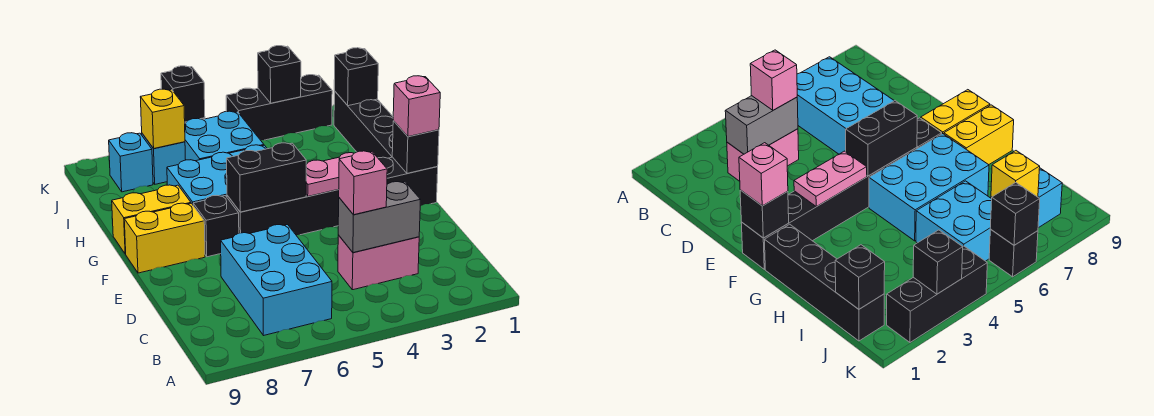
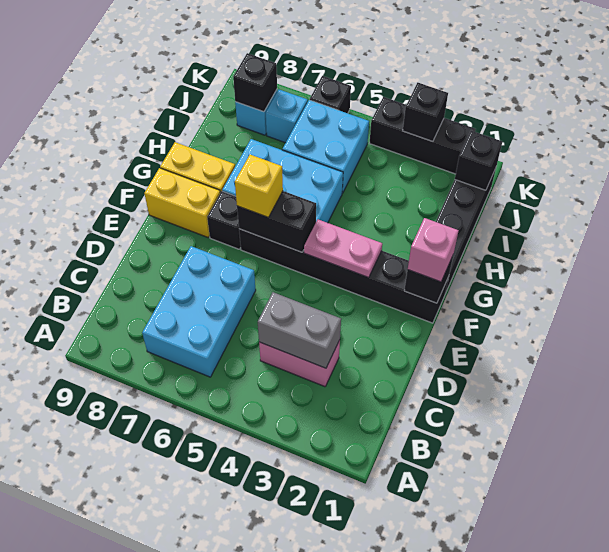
pink 1x1 brick [339,151,387,215] -> none
yellow 1x1 brick [140,89,185,149] -> yellow 1x1 brick moved to [235,155,283,217]
black 1x1 brick [161,66,205,122] -> black 1x1 brick moved to [233,53,277,112]

